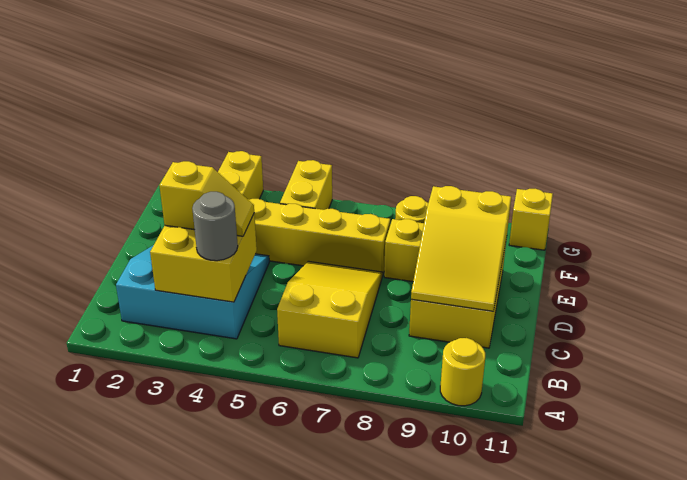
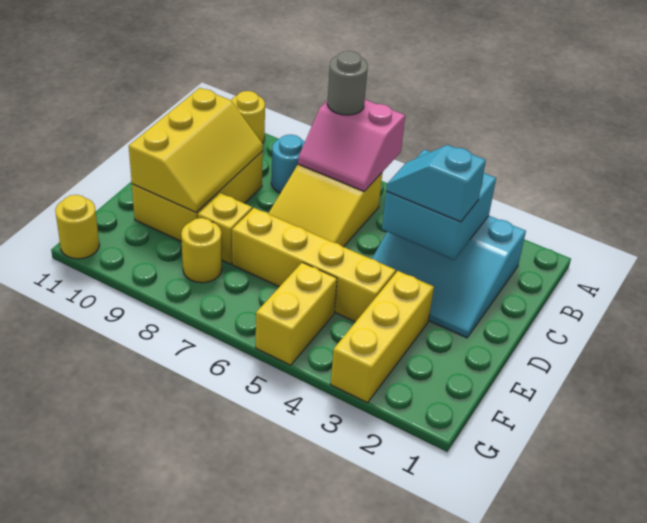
none -> pink 2x2 slope [298,100,405,191]
yellow 2x2 brick [150,214,257,302] -> cyan 2x2 brick [382,150,496,260]
grey 1x1 round brick [192,192,238,261] -> grey 1x1 round brick moved to [327,51,368,115]
none -> cyan 1x1 round brick [271,135,305,193]
yellow 1x2 slope [159,161,254,236] -> cyan 1x2 slope [386,145,486,222]
yellow 2x3 slope [411,186,511,311] -> yellow 2x3 slope turned to [129,88,263,212]
yellow 1x1 brick [509,189,553,250] -> yellow 1x1 round brick [55,195,99,259]

